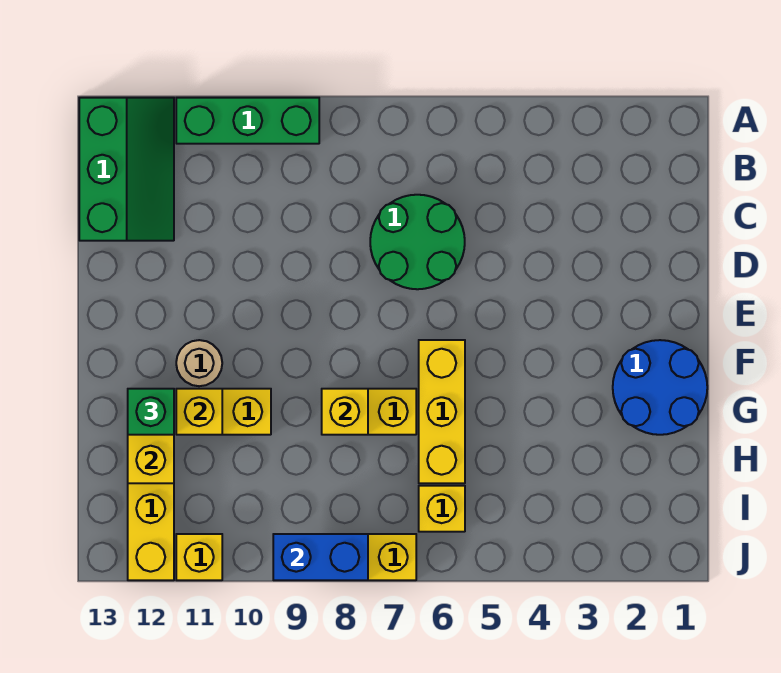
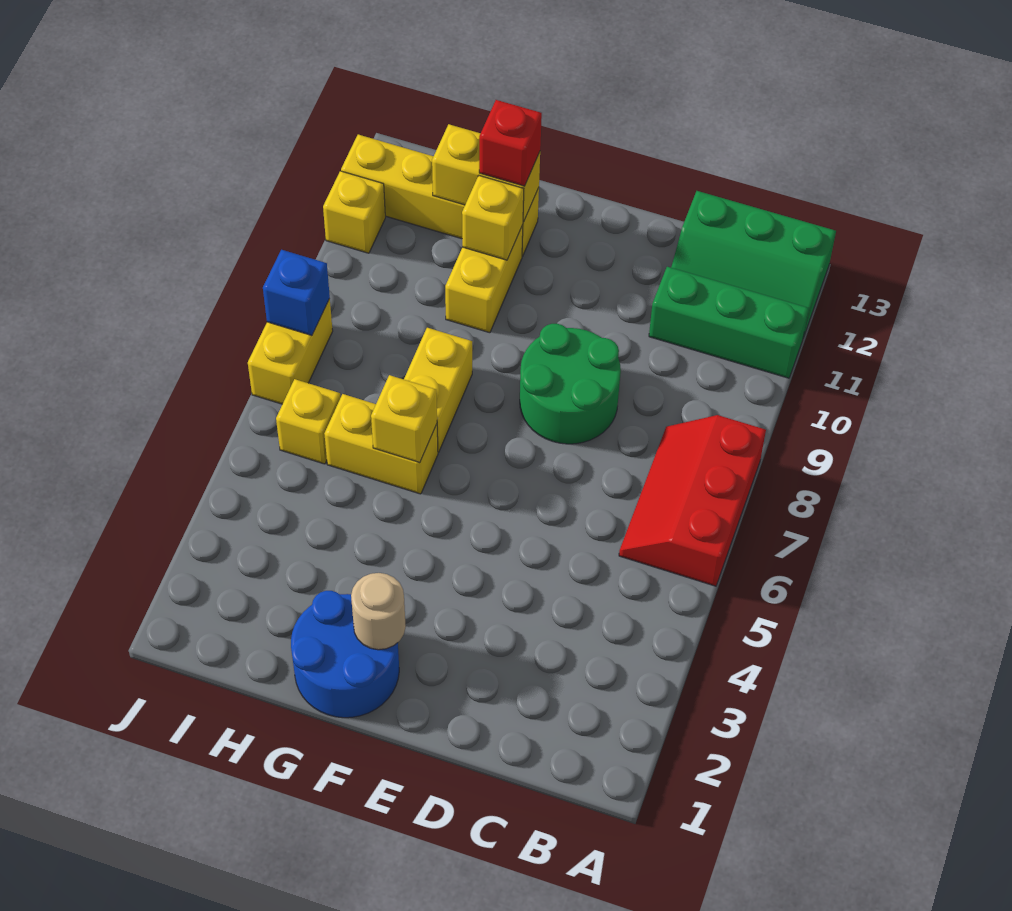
none -> red 2x3 slope [619,415,766,586]
green 1x3 brick [176,98,319,144] -> green 1x3 brick turned to [649,267,809,378]
green 2x2 round brick [370,195,465,289] -> green 2x2 round brick moved to [520,324,621,444]
yellow 1x3 brick [419,340,465,483] -> yellow 1x2 brick [324,394,438,494]
tan 1x1 round brick [176,340,222,386] -> tan 1x1 round brick moved to [351,573,406,650]
yellow 1x1 brick [322,389,368,435] -> yellow 1x1 brick moved to [371,375,437,463]
green 1x1 brick [128,389,174,435] -> red 1x1 brick [479,100,542,186]
blue 1x2 brick [273,534,368,580] -> blue 1x1 brick [263,250,330,335]

